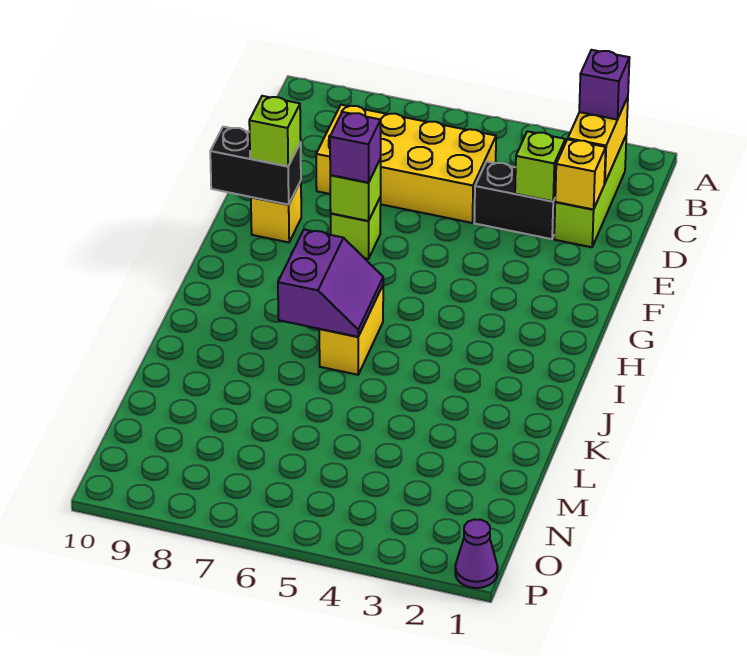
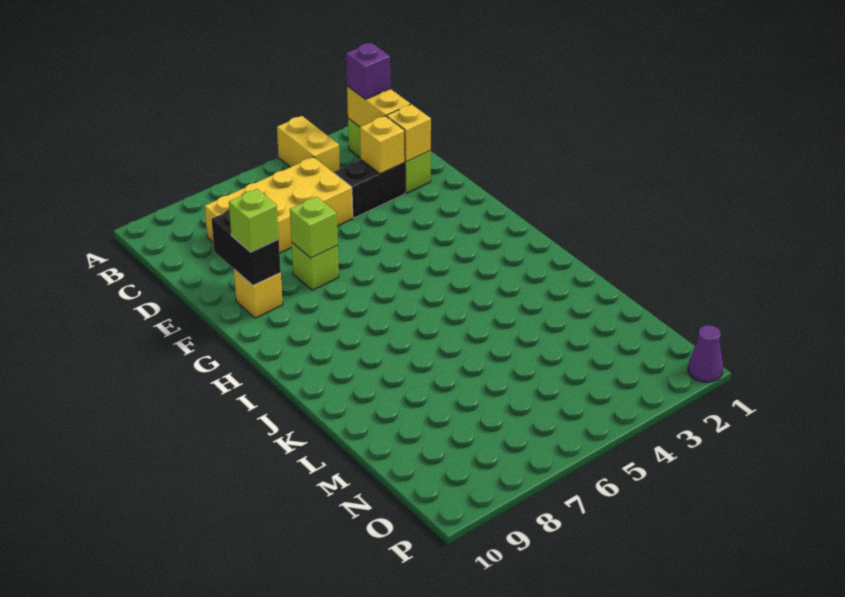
lime 1x1 brick [515,131,565,201] -> yellow 1x1 brick [360,116,405,174]
purple 1x1 brick [330,112,381,183] -> none
black 1x2 brick [210,127,301,205] -> black 1x2 brick turned to [211,209,281,286]
yellow 1x2 brick [319,285,383,375] -> yellow 1x2 brick moved to [277,116,340,173]
purple 2x2 slope [278,230,383,337] -> none

